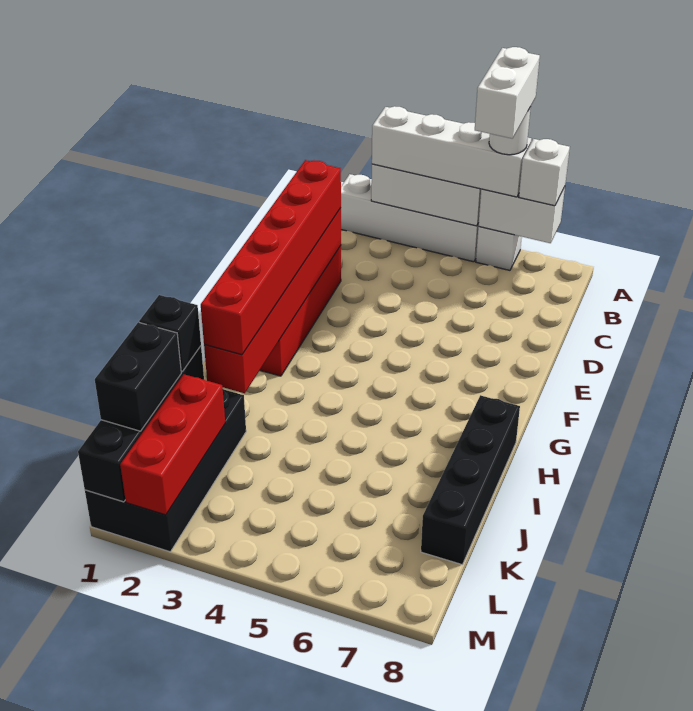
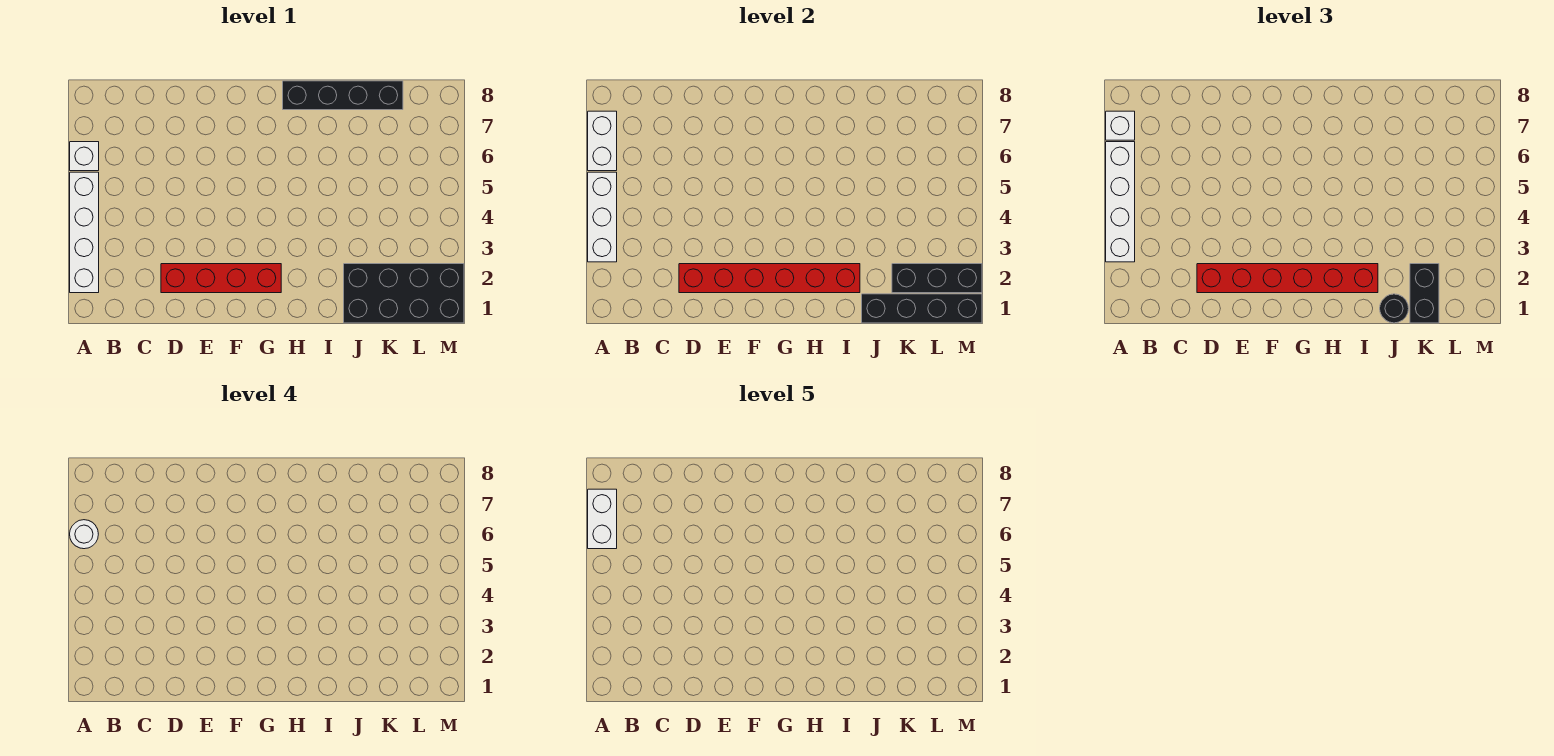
white 1x2 brick [475,47,540,139] -> white 1x2 brick turned to [588,489,617,549]
black 1x1 brick [139,295,201,372] -> black 1x1 round brick [1380,294,1409,323]
black 1x2 brick [95,322,181,431] -> black 1x2 brick turned to [1410,264,1439,323]
red 1x3 brick [120,374,225,515] -> black 1x3 brick [892,264,982,293]

